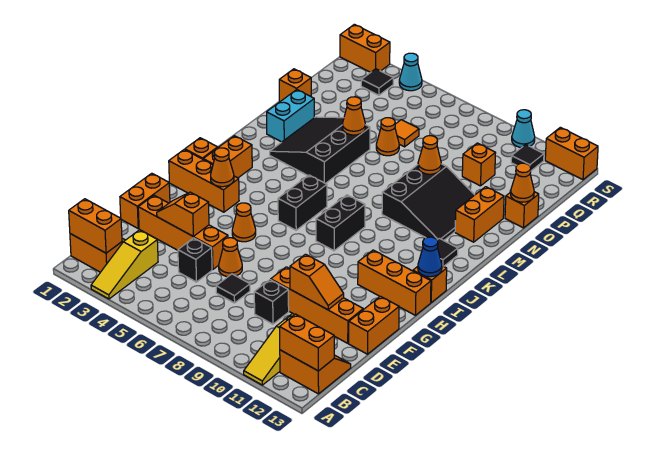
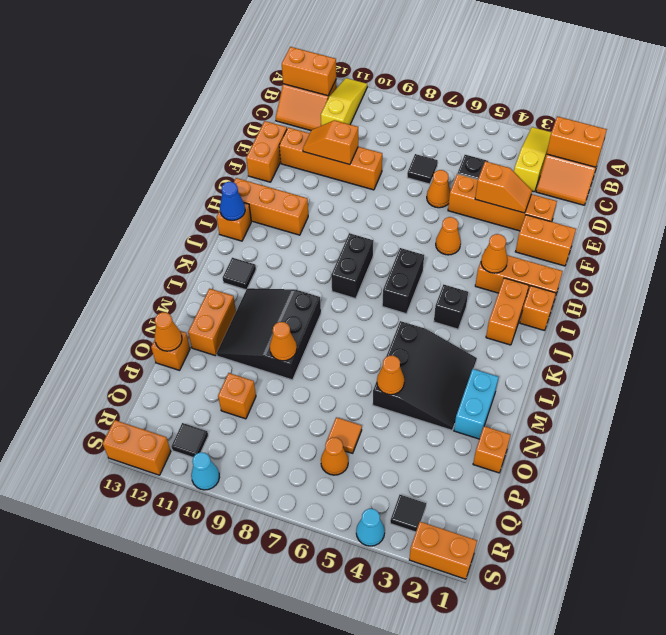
black 1x1 brick [254,280,289,324] -> black 1x1 brick moved to [434,284,468,329]
orange 1x2 brick [120,173,170,228] -> orange 1x2 brick turned to [515,215,576,266]
orange 1x1 cone [376,118,399,156] -> orange 1x1 cone moved to [321,438,348,475]

